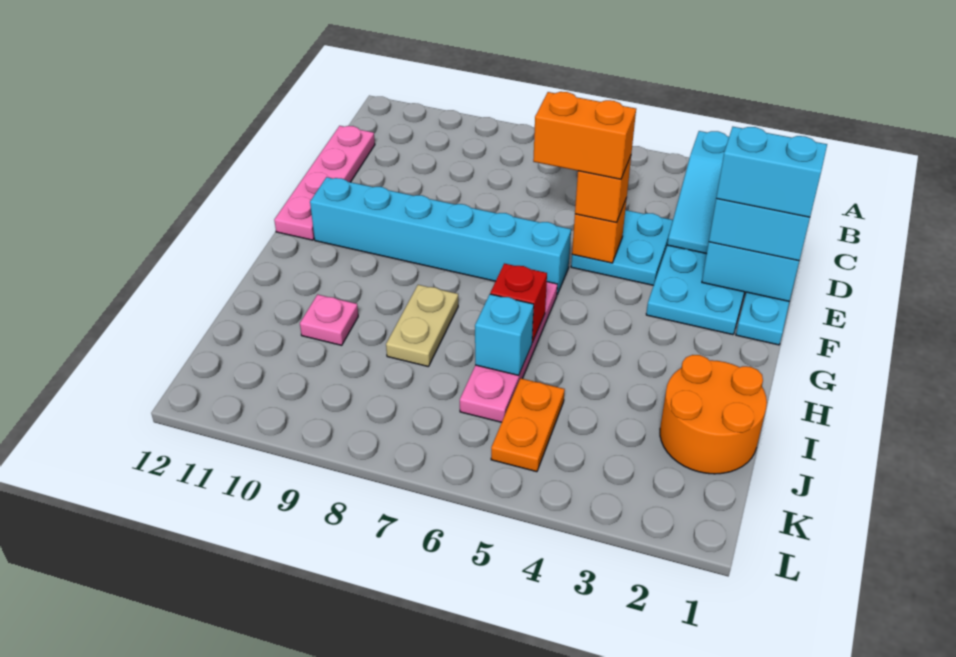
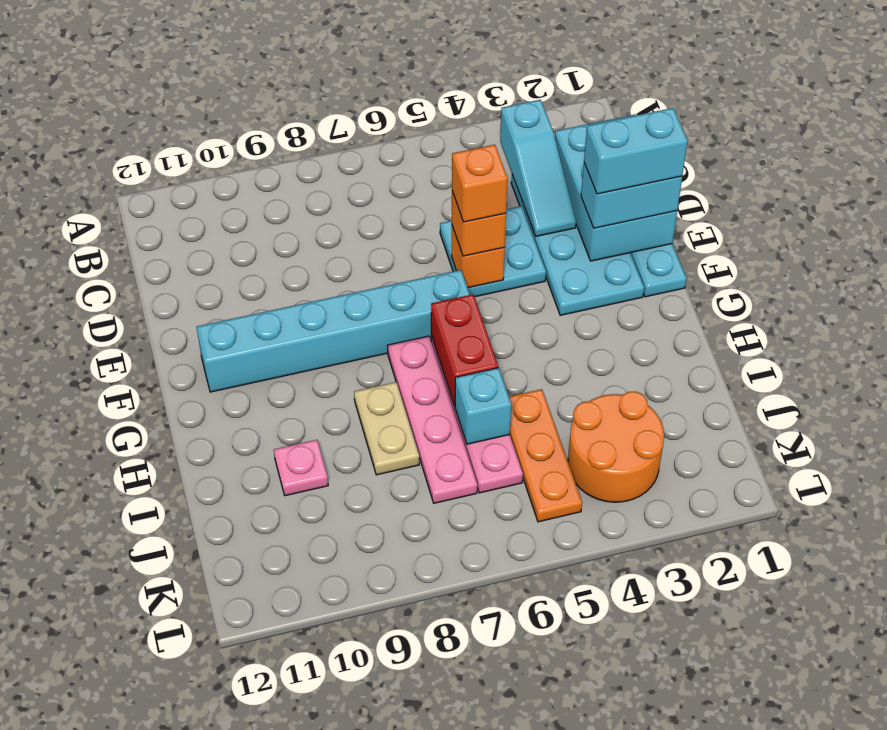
pink 1x4 plate [274,126,375,240] -> pink 1x4 plate moved to [388,336,477,503]
orange 1x2 brick [533,92,636,179] -> orange 1x1 brick [452,145,507,222]
red 1x1 brick [490,263,547,343] -> red 1x2 brick [431,294,498,406]
orange 2x2 round brick [660,355,767,474] -> orange 2x2 round brick moved to [568,392,664,502]
orange 1x2 plate [491,378,565,472] -> orange 1x3 plate [509,389,582,522]

